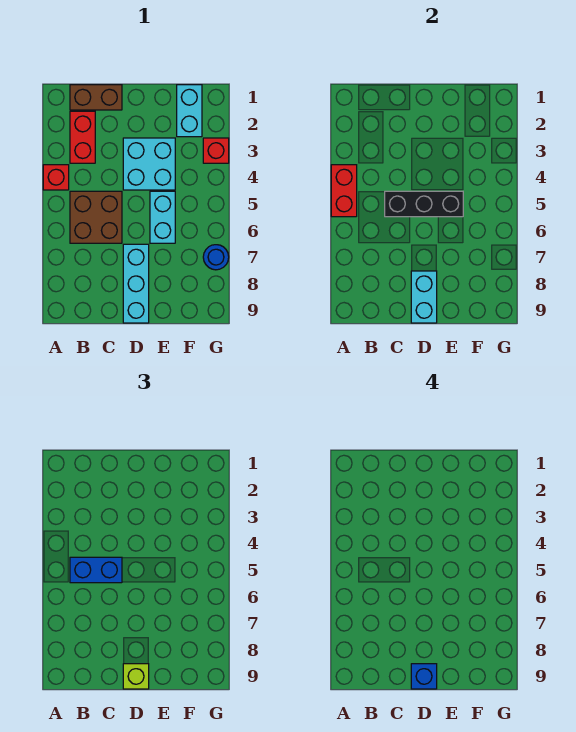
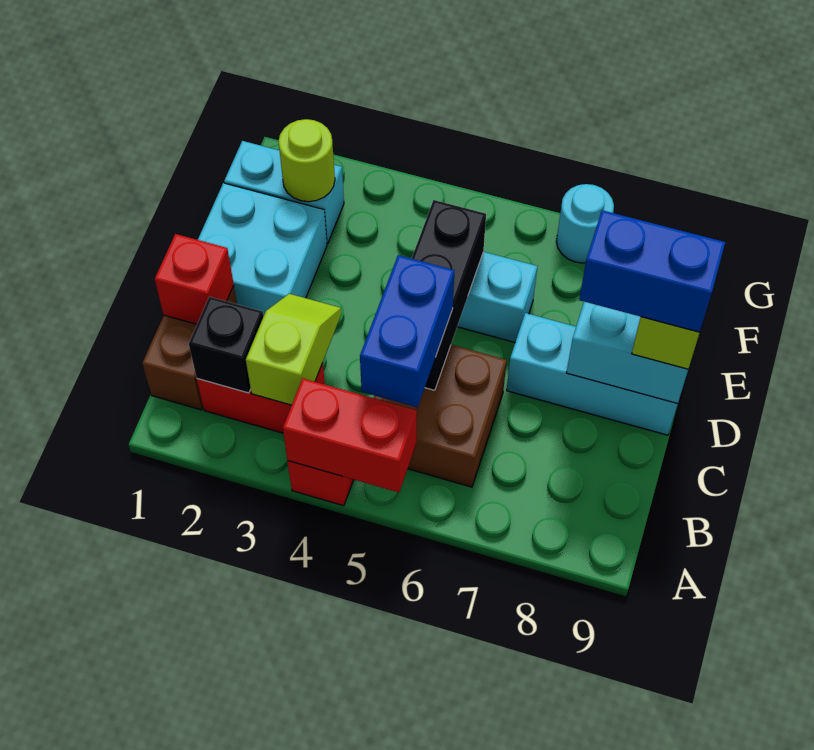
none -> black 1x1 brick [189,297,263,393]
none -> lime 1x2 slope [246,294,341,405]
cyan 2x2 brick [123,138,175,190] -> cyan 2x2 brick moved to [198,183,327,316]
blue 1x1 brick [411,664,437,689] -> blue 1x2 brick [579,210,725,332]
none -> lime 1x1 round brick [278,119,335,202]
red 1x1 brick [203,138,229,163] -> red 1x1 brick moved to [155,234,234,324]
blue 1x1 round brick [203,245,229,270] -> cyan 1x1 round brick [556,184,614,263]

